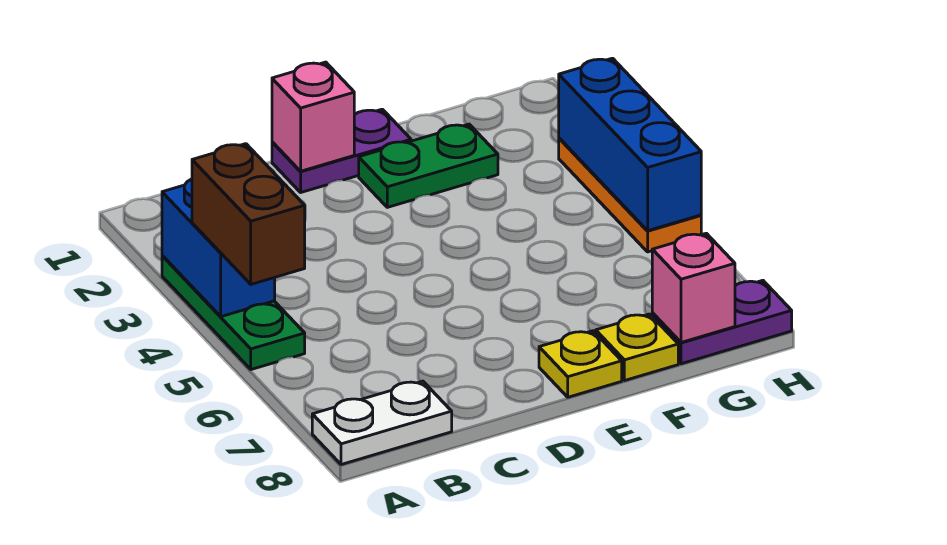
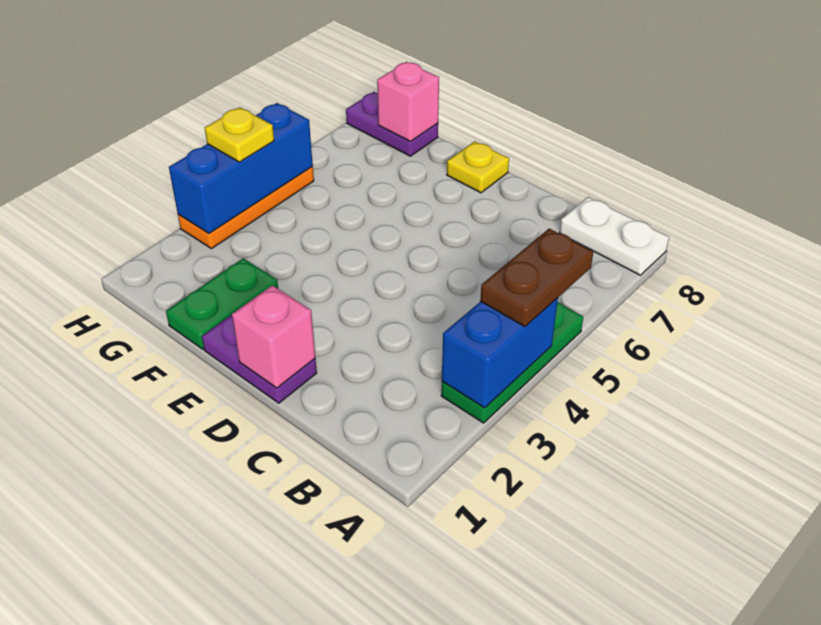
brown 1x2 brick [192,144,305,284] -> brown 1x2 plate [480,229,593,327]
green 1x2 plate [359,124,498,207] -> green 1x2 plate turned to [166,258,278,349]
yellow 1x1 plate [596,314,678,381] -> yellow 1x1 plate moved to [205,107,274,162]

